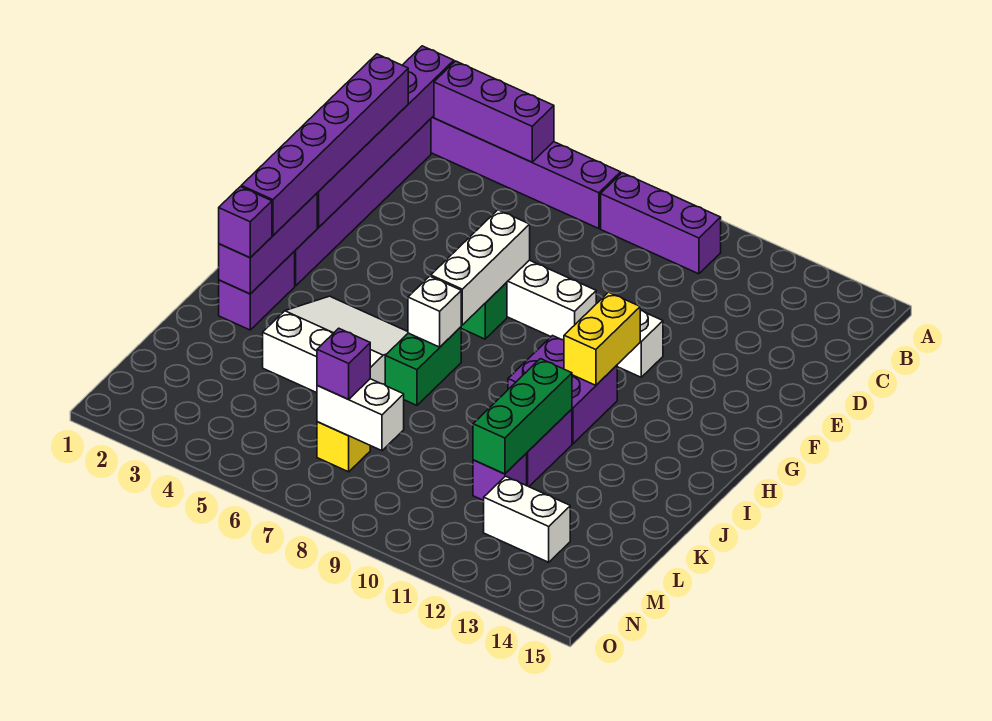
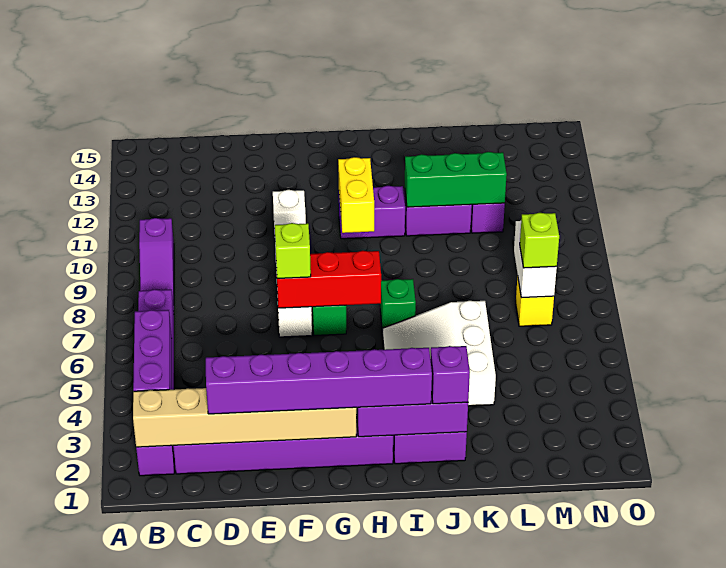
purple 1x6 brick [317,46,454,228] -> tan 1x6 brick [133,388,356,447]
purple 1x3 brick [601,173,721,274] -> purple 1x3 slope [139,218,174,311]
white 1x3 brick [431,210,530,325] -> red 1x3 brick [276,251,381,308]
none -> lime 1x1 brick [275,223,311,279]
yellow 1x2 brick [564,292,640,385] -> yellow 1x2 brick turned to [338,157,374,233]
purple 2x2 brick [508,336,617,444] -> purple 1x2 brick [339,186,405,239]
green 1x2 brick [385,327,461,405] -> green 1x1 brick [380,279,416,332]
white 1x1 brick [408,276,461,347] -> none
purple 1x1 brick [317,328,370,399] -> lime 1x1 brick [520,213,559,268]
white 1x2 brick [484,476,570,562] -> none

